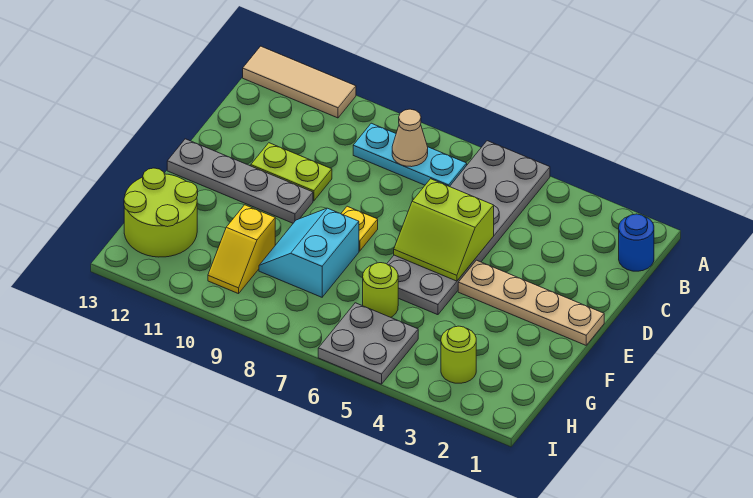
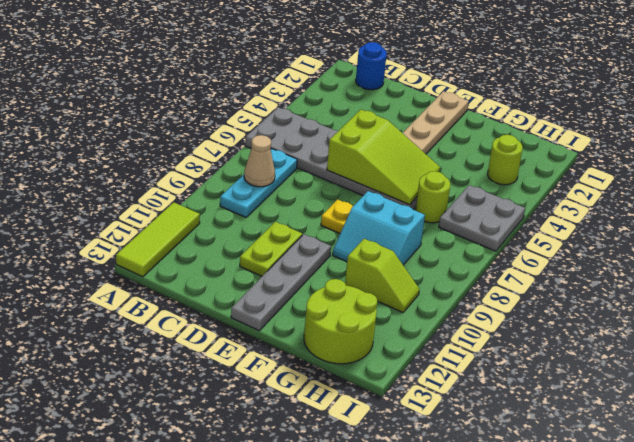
tan 1x3 tile [243,46,356,118] -> lime 1x3 tile [116,202,200,277]
lime 2x2 slope [394,179,494,281] -> lime 2x3 slope [327,110,440,205]
yellow 1x2 slope [208,205,275,294] -> lime 1x2 slope [345,239,419,313]

